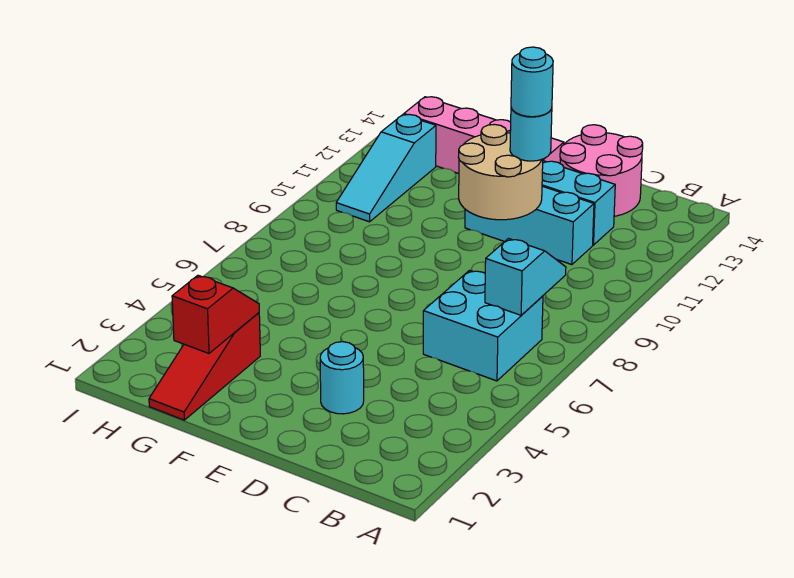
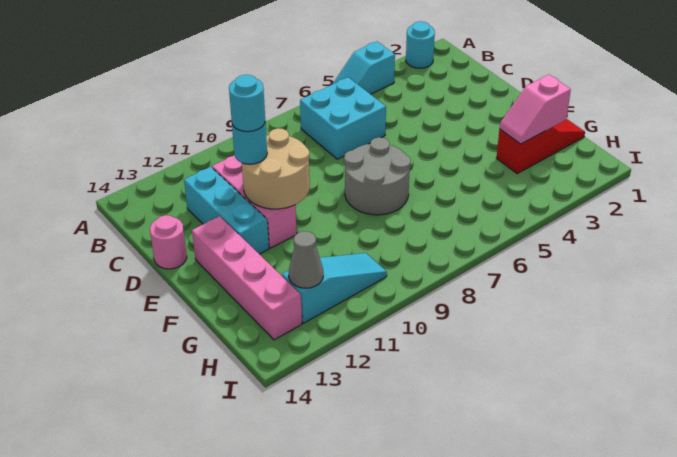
cyan 1x2 slope [485,239,566,315] -> cyan 1x2 slope moved to [332,41,395,94]
cyan 1x3 brick [465,186,594,265] -> pink 1x3 brick [212,155,297,248]
pink 2x2 round brick [560,125,643,216] -> pink 1x1 round brick [150,215,187,269]
cyan 1x1 round brick [320,342,364,414] -> cyan 1x1 round brick moved to [406,21,435,68]
none -> grey 2x2 round brick [344,137,411,215]
red 1x2 slope [172,275,259,353] -> pink 1x2 slope [499,75,571,144]
none -> grey 1x1 cone [289,231,323,288]

